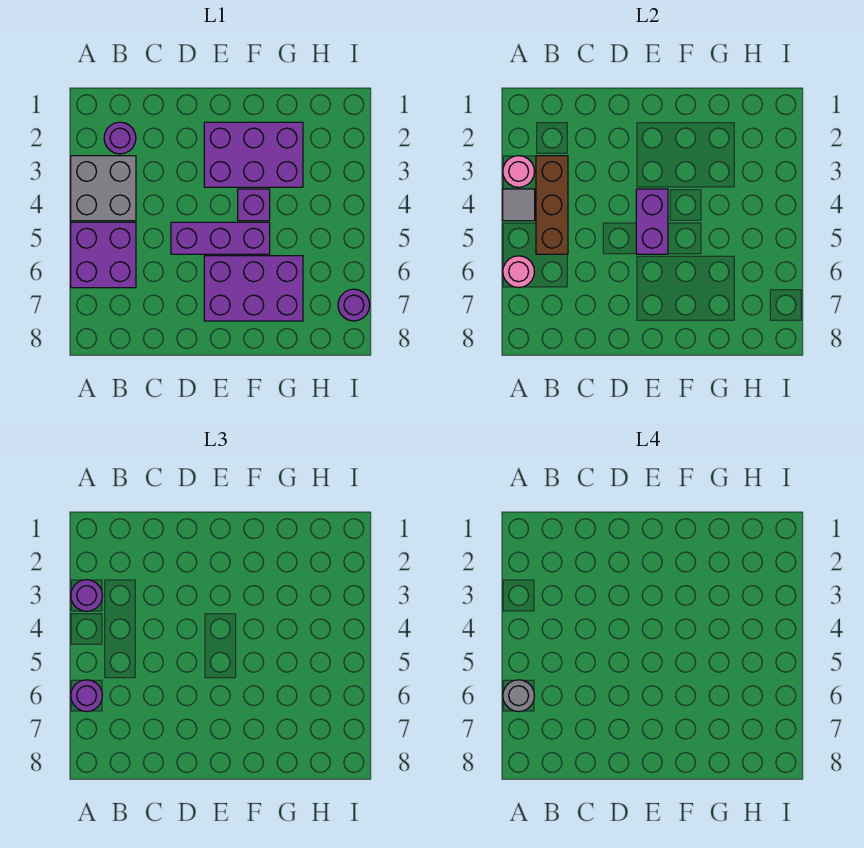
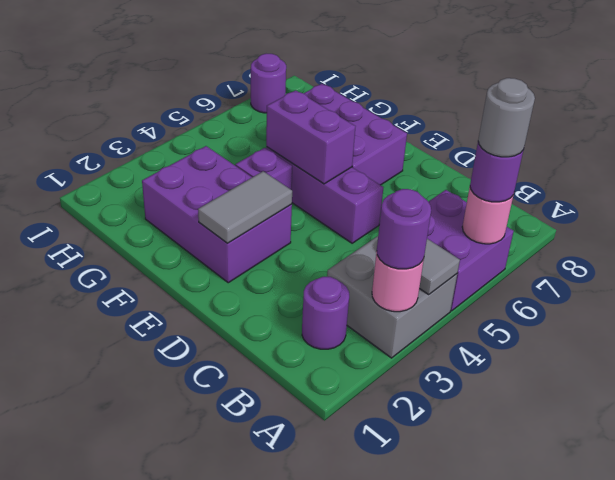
brown 1x3 brick [536,156,568,254] -> none
none -> grey 1x2 tile [198,171,292,243]
purple 1x2 brick [636,189,668,254] -> purple 1x2 brick turned to [266,90,356,184]

